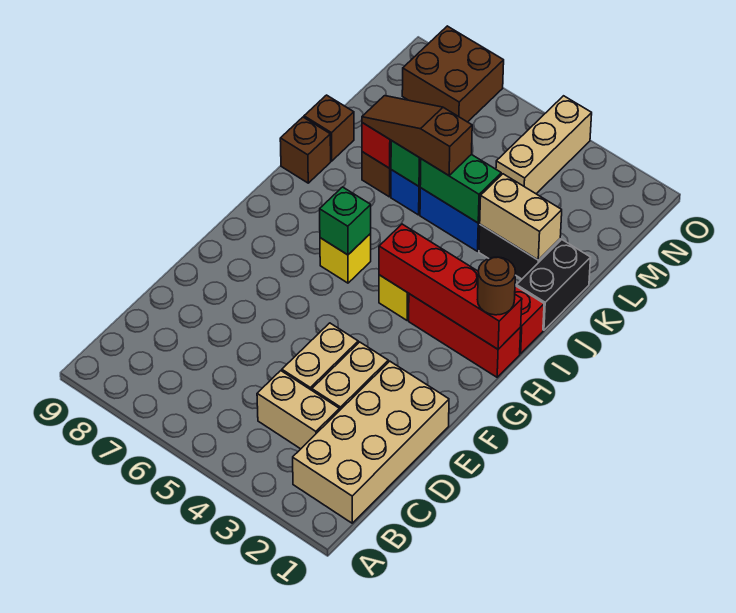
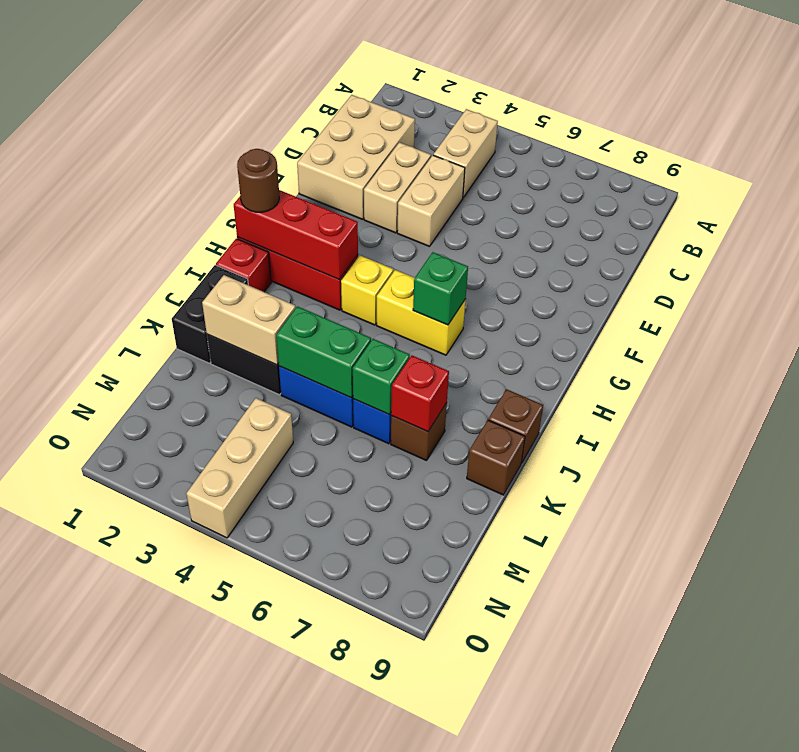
tan 2x4 brick [293,361,449,523] -> tan 2x3 brick [297,95,415,219]
tan 1x2 brick [257,371,339,449] -> tan 1x2 brick turned to [433,109,498,197]
red 1x4 brick [379,224,522,349] -> red 1x3 brick [234,190,358,279]
yellow 1x1 brick [320,234,371,283] -> yellow 1x2 brick [377,270,466,355]
brown 1x3 slope [362,96,472,175] -> none
brown 2x2 brick [402,26,504,122] -> none

